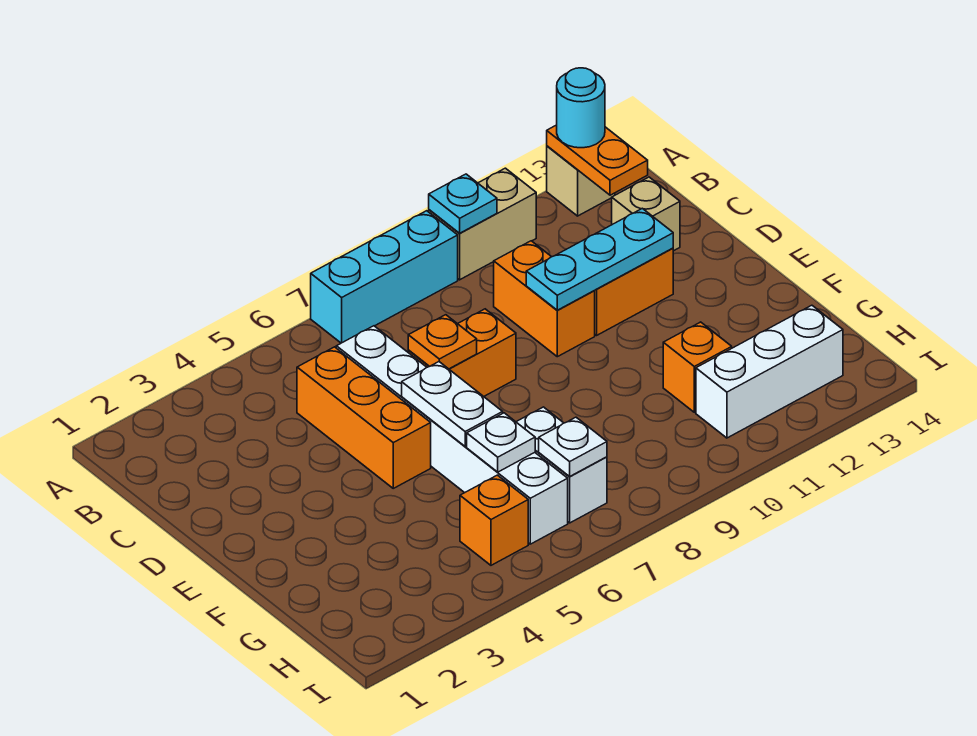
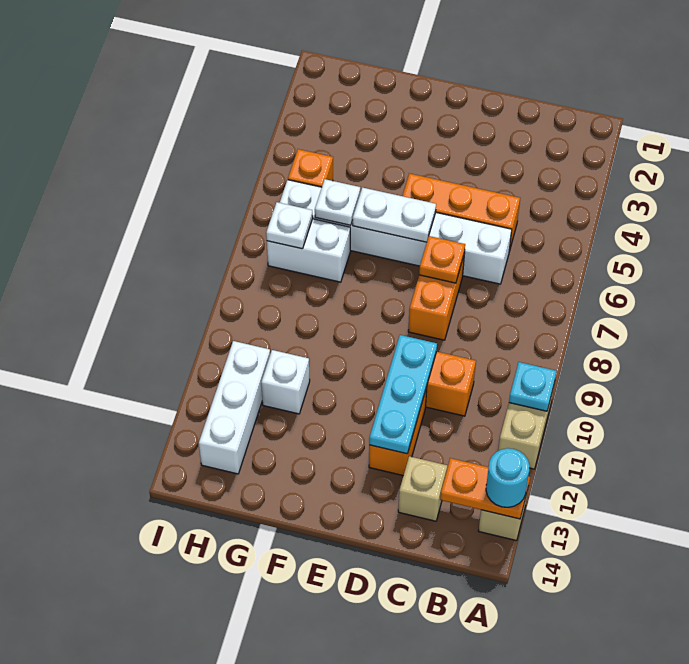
cyan 1x3 brick [311,211,458,343] -> none
orange 1x1 brick [663,322,732,412] -> white 1x1 brick [261,350,310,414]

